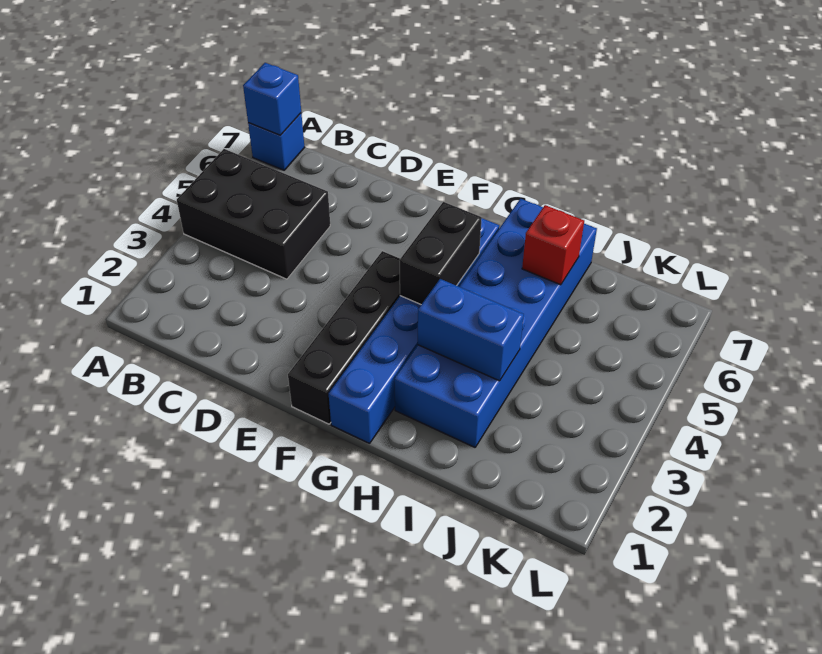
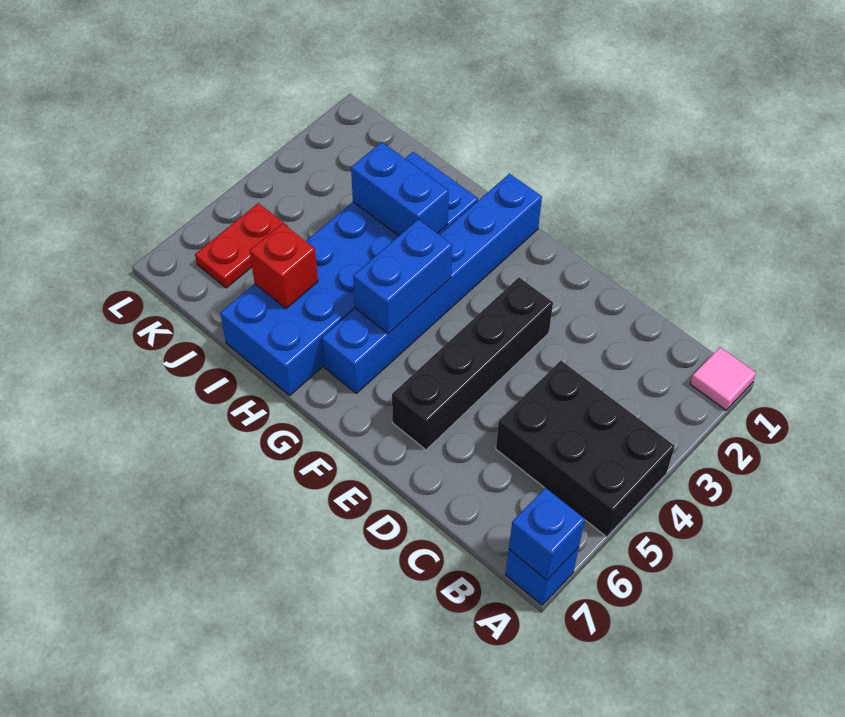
none -> pink 1x1 tile [690,347,756,410]
black 1x4 brick [288,251,400,424] -> black 1x4 brick moved to [392,277,553,450]
black 1x2 brick [400,202,482,304] -> blue 1x2 brick [353,219,452,334]
none -> red 1x2 plate [195,203,288,288]

